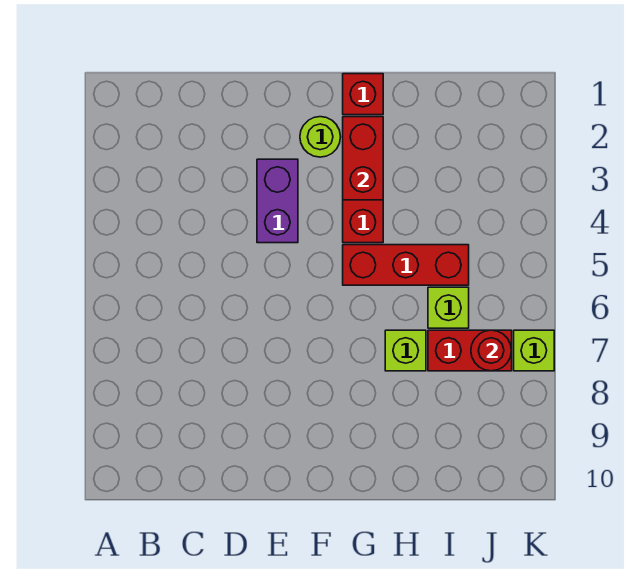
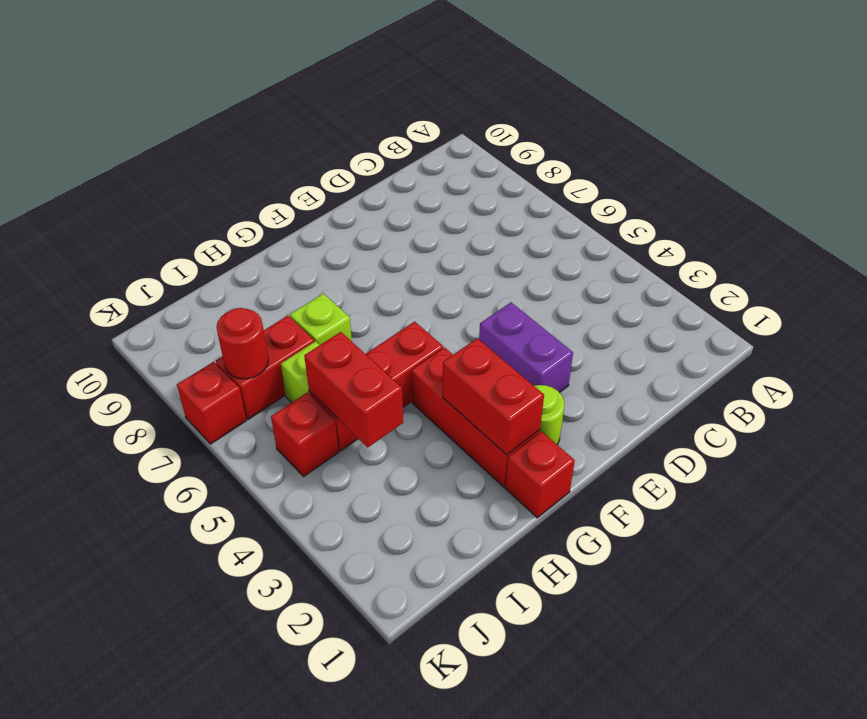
none -> red 1x2 brick [304,332,403,447]
none -> red 1x1 brick [271,393,339,476]
lime 1x1 brick [514,330,554,371] -> red 1x1 brick [177,362,246,444]

